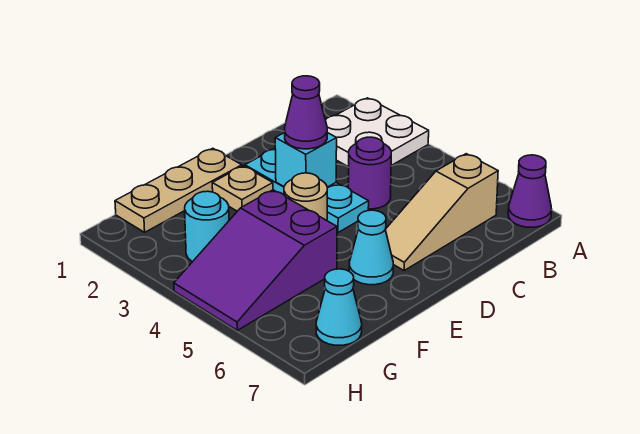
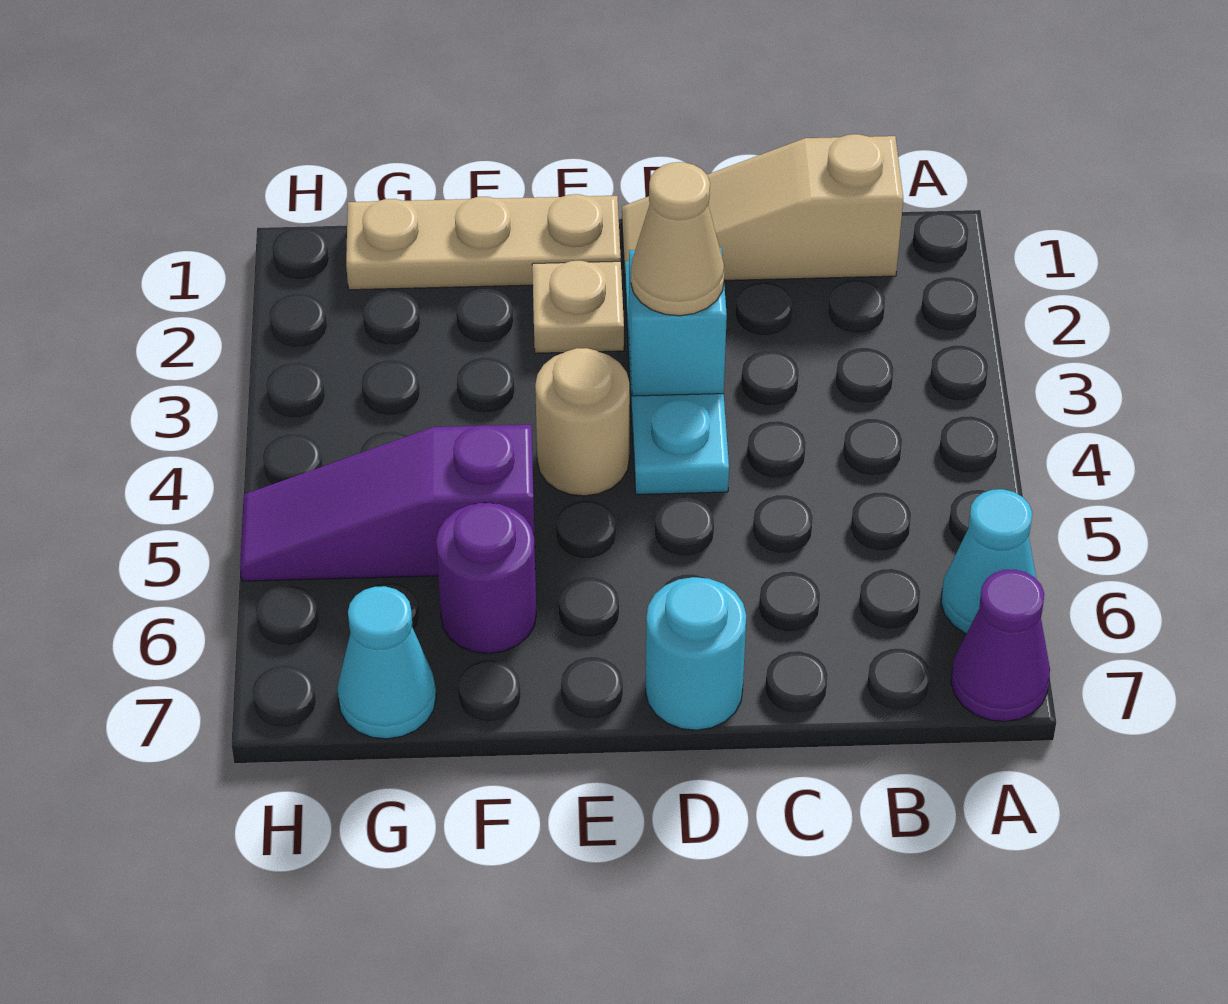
white 2x2 plate [326,98,429,167] -> none
tan 1x3 slope [385,154,498,270] -> tan 1x3 slope moved to [622,134,903,280]
purple 1x1 round brick [348,137,391,209] -> purple 1x1 round brick moved to [436,503,536,654]
purple 1x1 cone [284,76,327,149] -> tan 1x1 cone [631,162,725,316]
cyan 1x1 cone [349,210,393,285] -> cyan 1x1 cone moved to [941,489,1036,634]
purple 2x3 slope [174,190,337,330] -> purple 1x3 slope [240,425,535,581]
cyan 1x1 round brick [185,191,229,262] -> cyan 1x1 round brick moved to [646,577,746,730]

